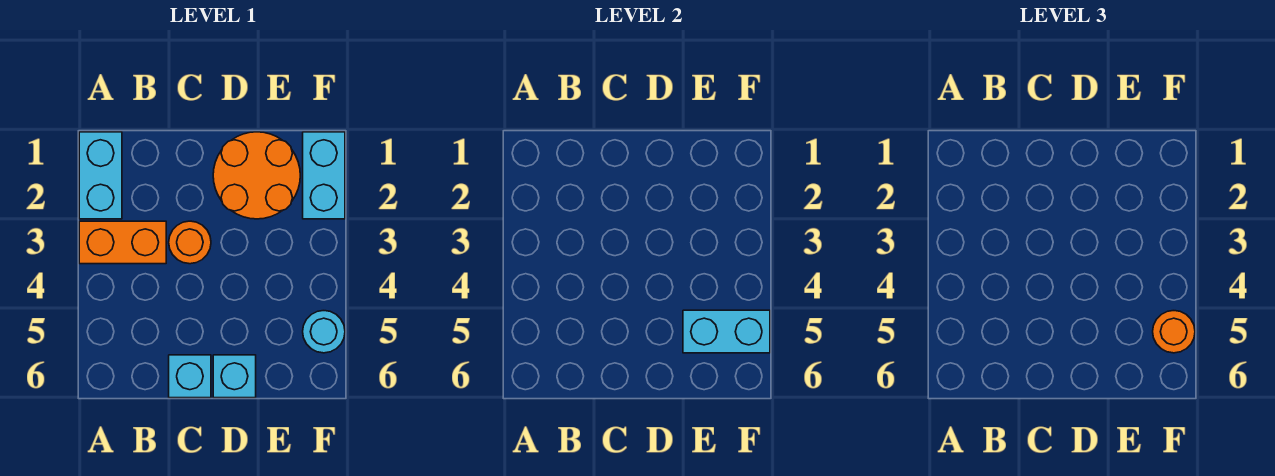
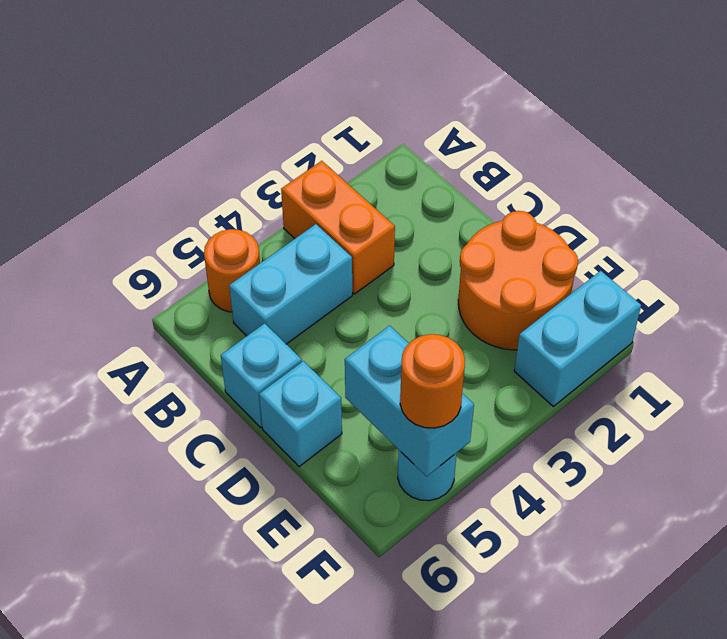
cyan 1x2 brick [79,132,122,219] -> cyan 1x2 brick moved to [229,224,352,344]
orange 1x1 round brick [169,221,211,264] -> orange 1x1 round brick moved to [204,229,260,312]

